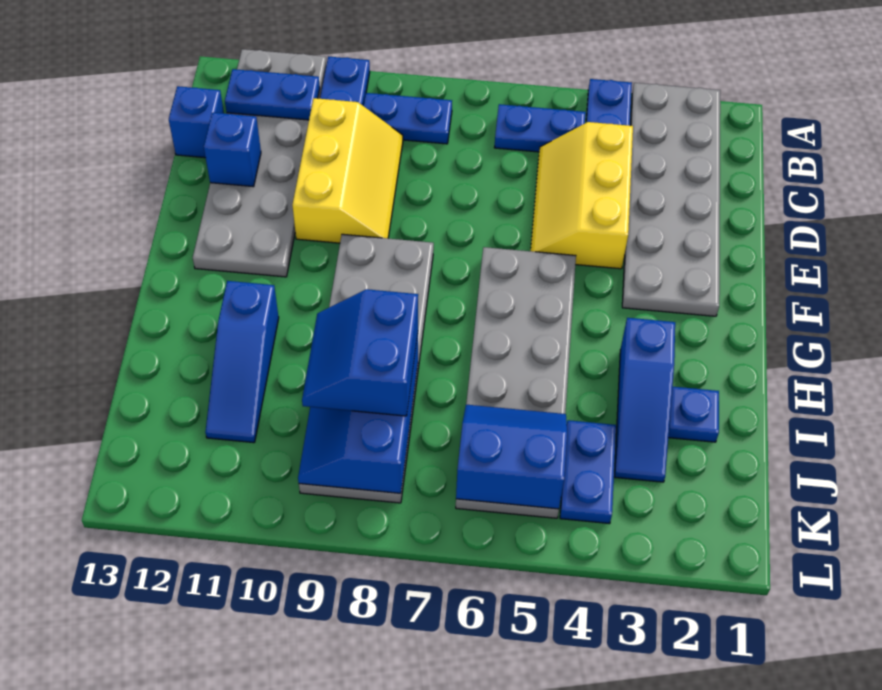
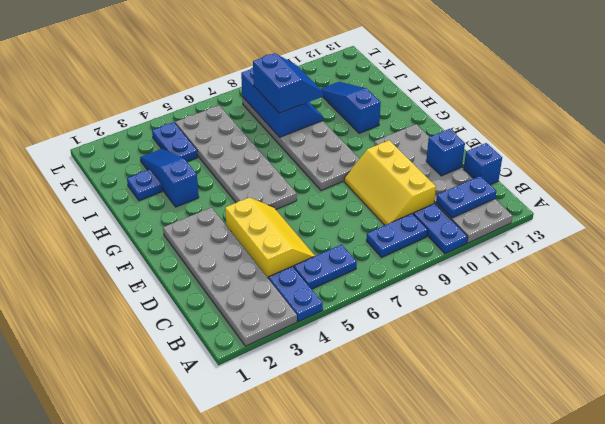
blue 2x2 slope [456,405,567,509] -> none

